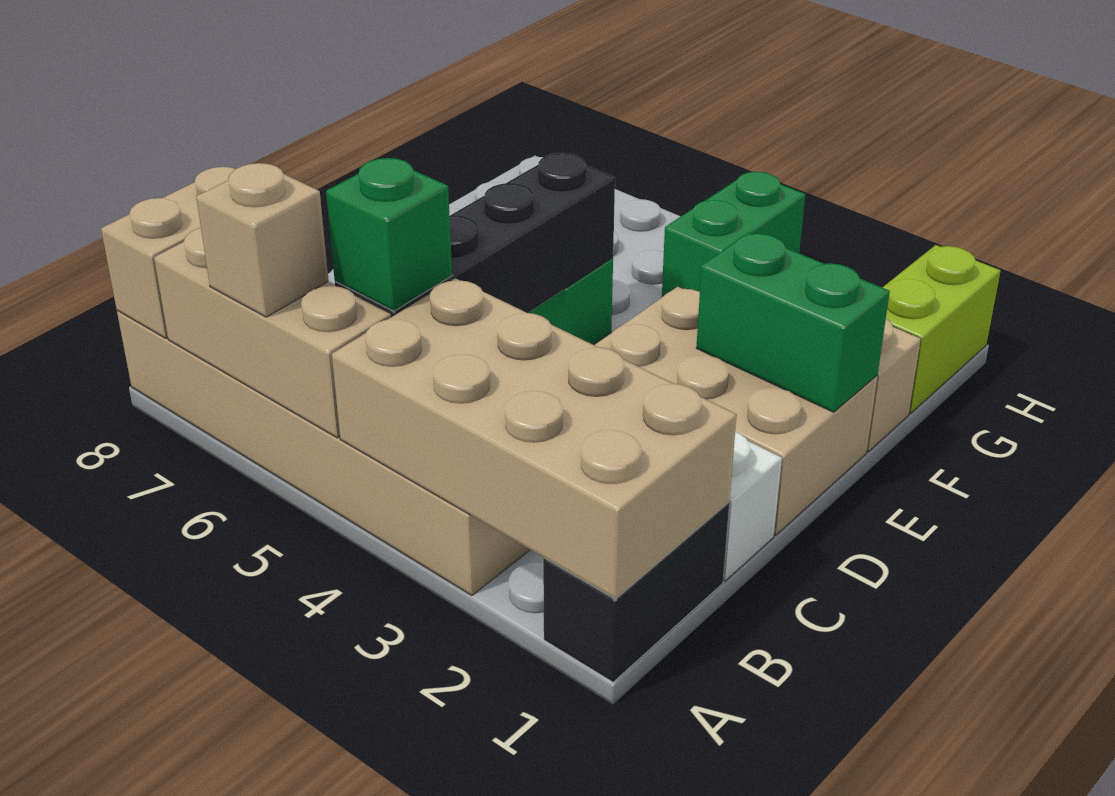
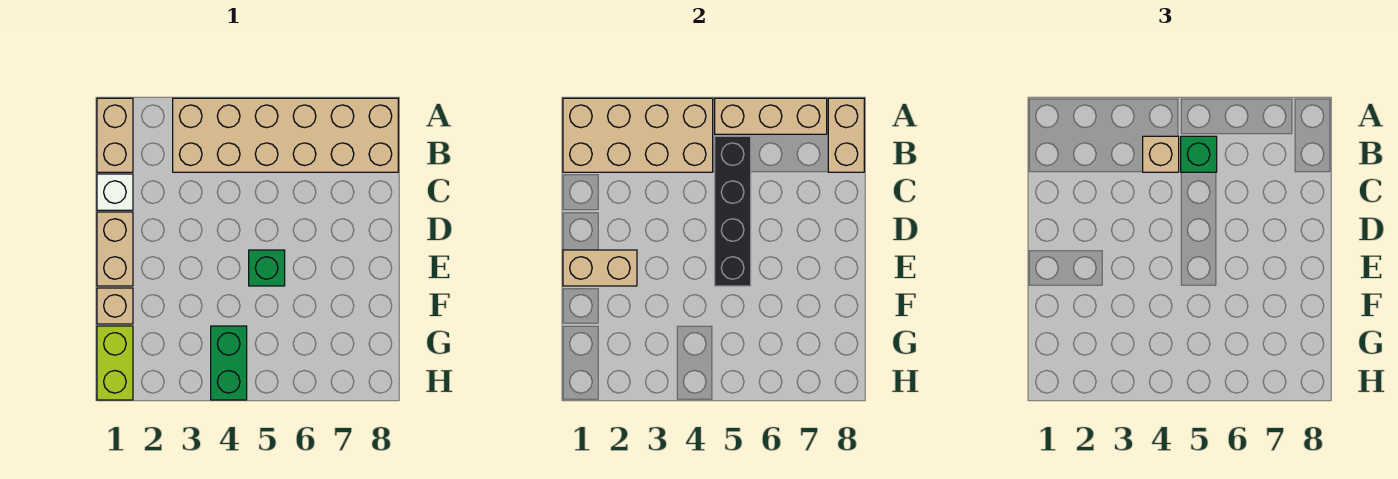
black 1x2 brick [543,503,729,682] -> tan 1x2 brick [97,98,133,172]
tan 1x1 brick [196,163,329,317] -> tan 1x1 brick moved to [1143,136,1179,172]
tan 2x3 brick [594,287,877,535] -> tan 1x2 brick [97,212,133,286]
green 1x2 brick [696,233,890,412] -> tan 1x2 brick [563,250,637,286]

